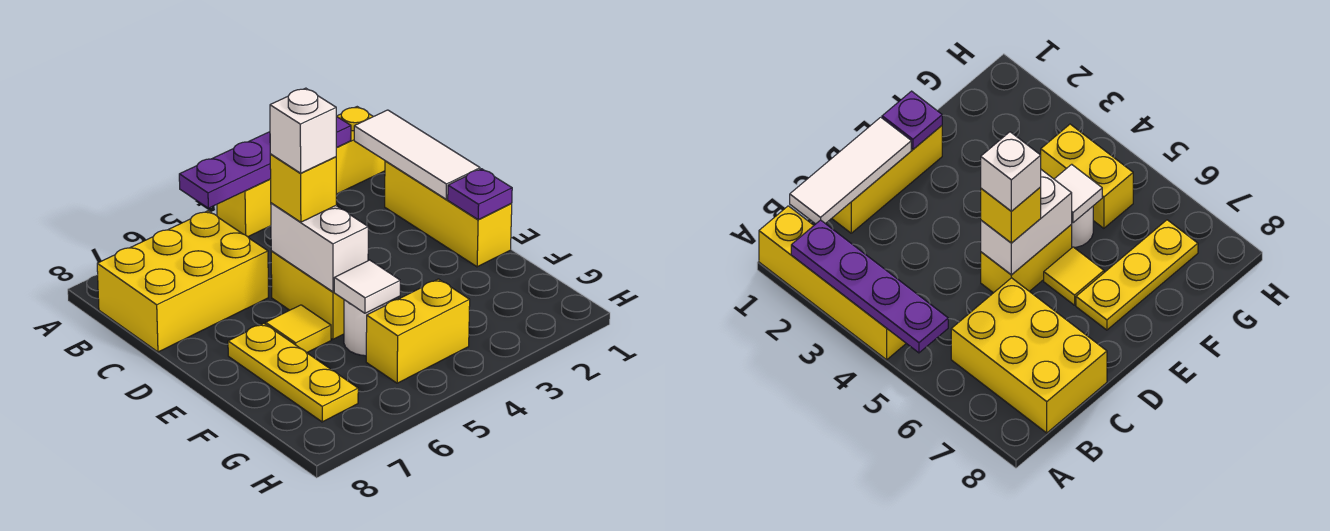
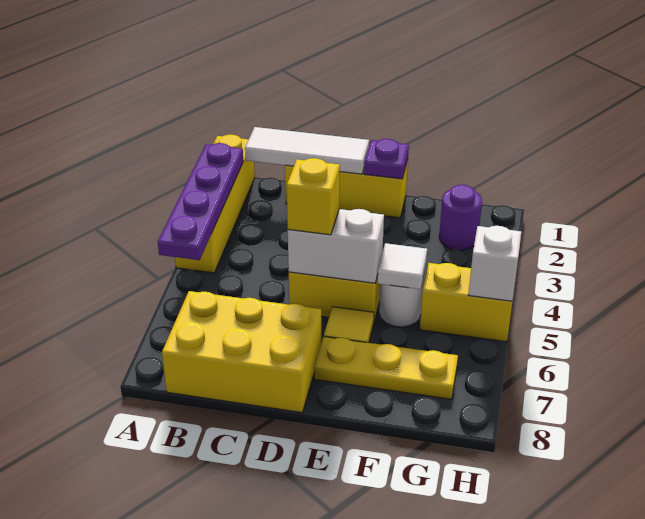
yellow 2x3 brick [97,211,268,352] -> yellow 2x3 brick turned to [162,291,321,413]
white 1x1 brick [270,88,336,173] -> white 1x1 brick moved to [469,226,522,301]
none -> purple 1x1 round brick [439,185,482,250]
yellow 1x2 brick [366,279,470,383] -> yellow 1x2 brick turned to [420,263,512,342]

